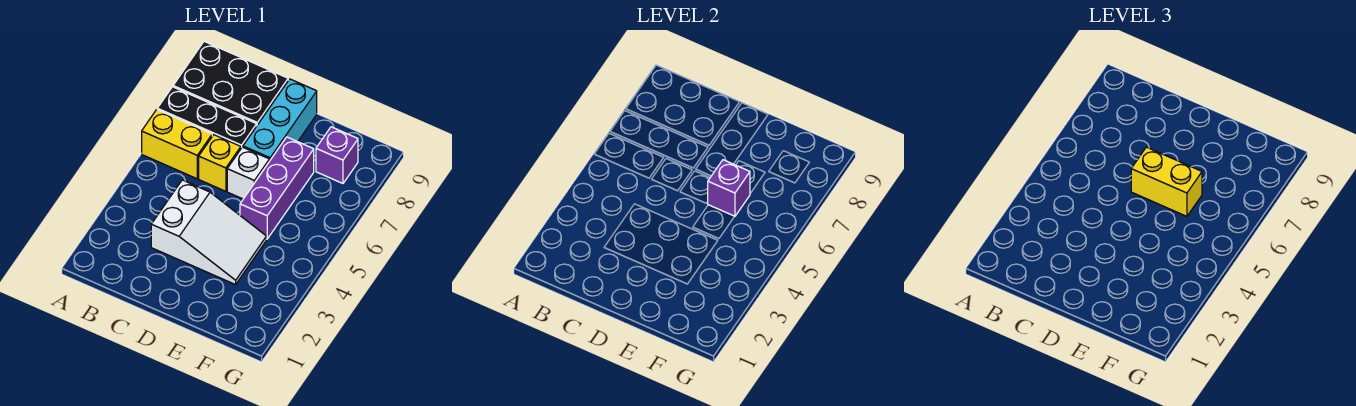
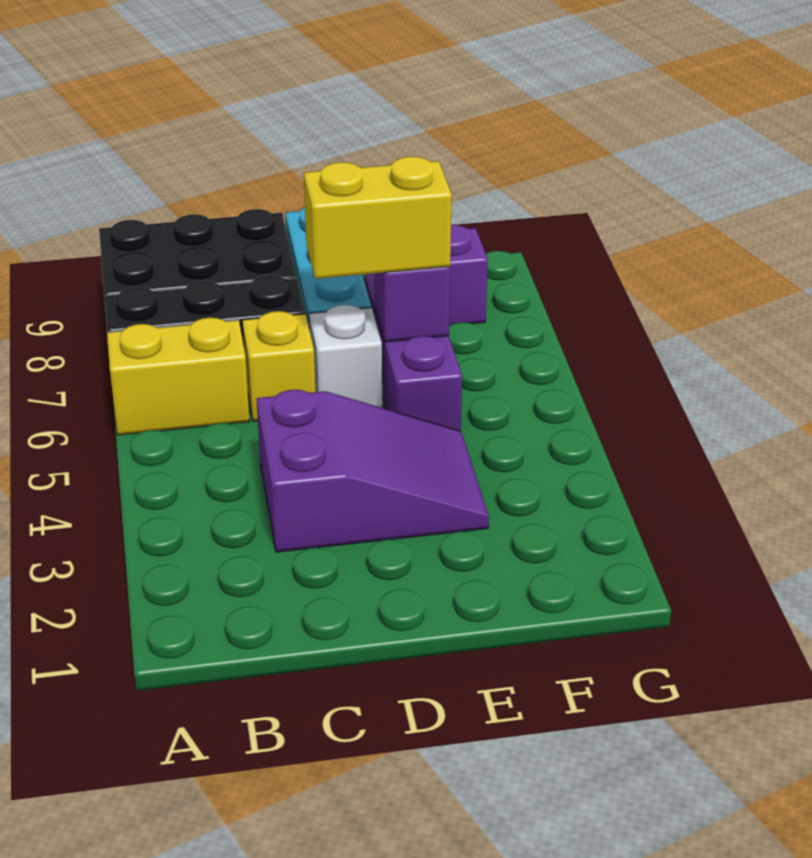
white 2x3 slope [151,180,266,285] -> purple 2x3 slope [256,390,489,552]

